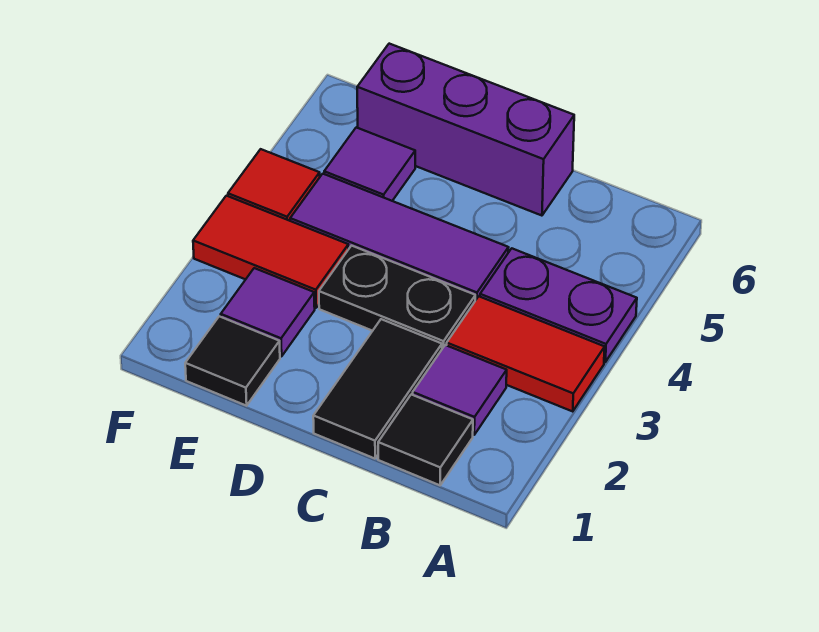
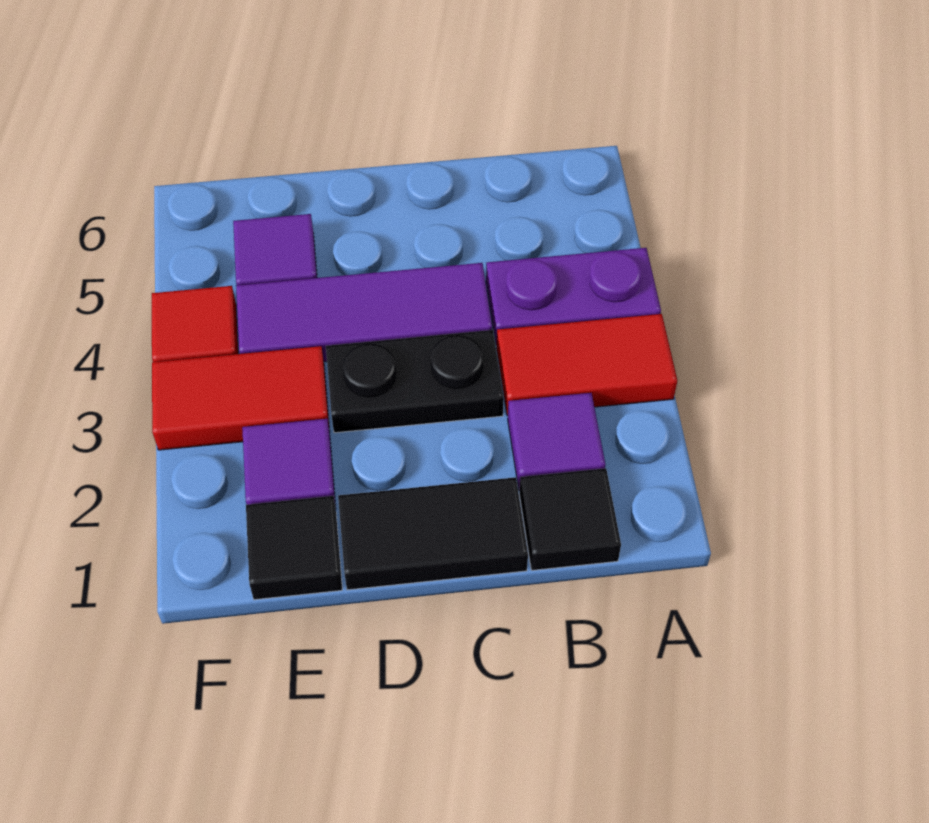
black 1x2 tile [313,319,442,459] -> black 1x2 tile turned to [338,477,528,590]
purple 1x3 brick [357,44,574,216] -> none

